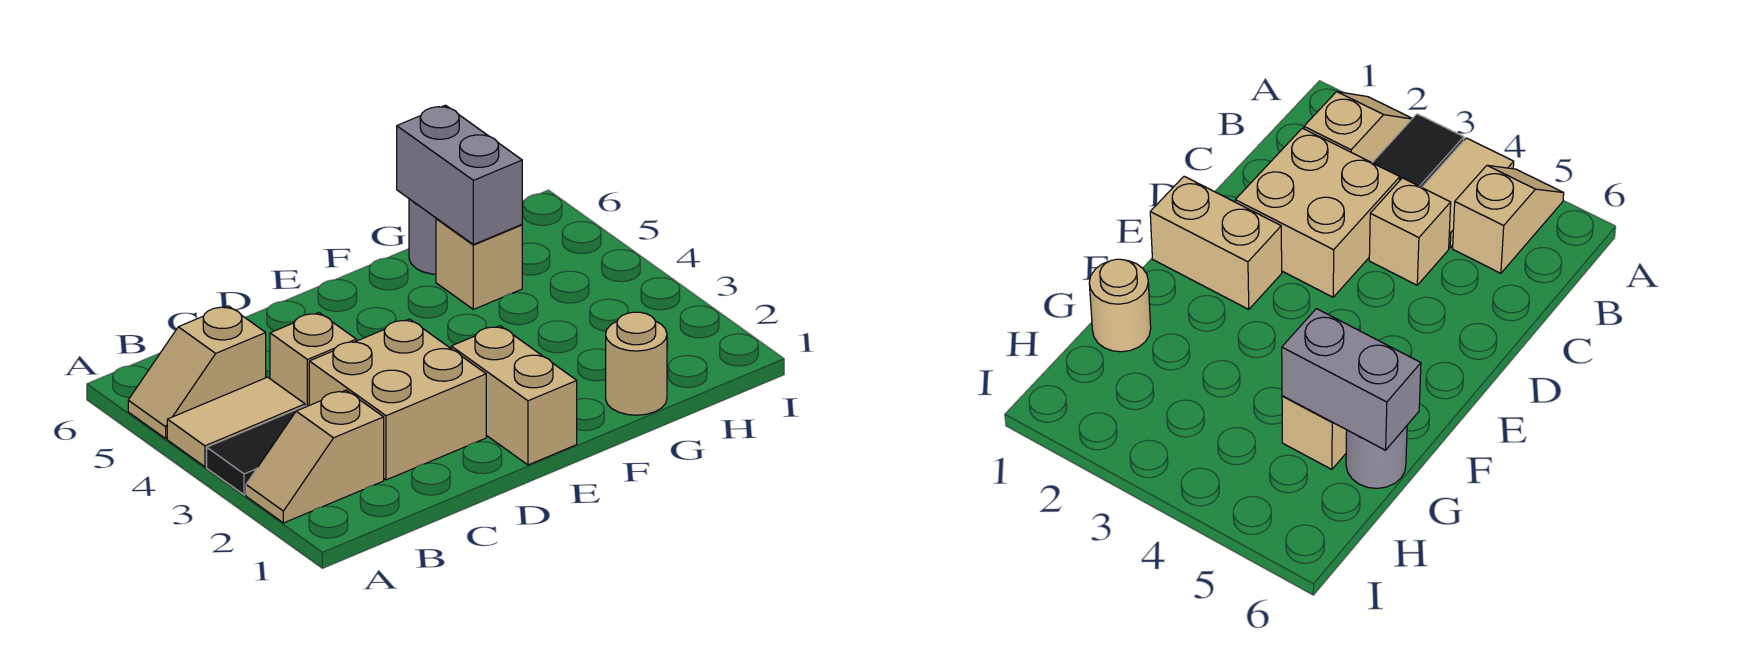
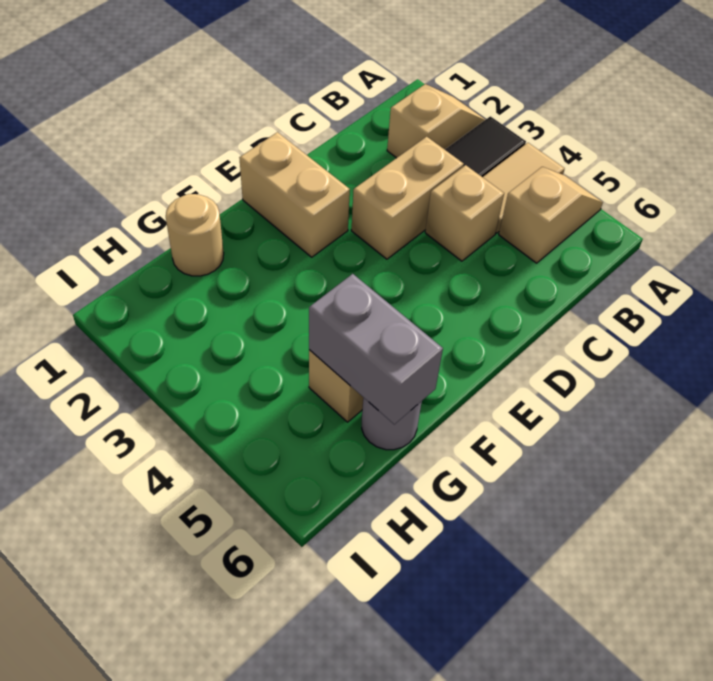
tan 2x2 brick [309,319,486,480] -> tan 1x2 brick [351,137,464,259]

